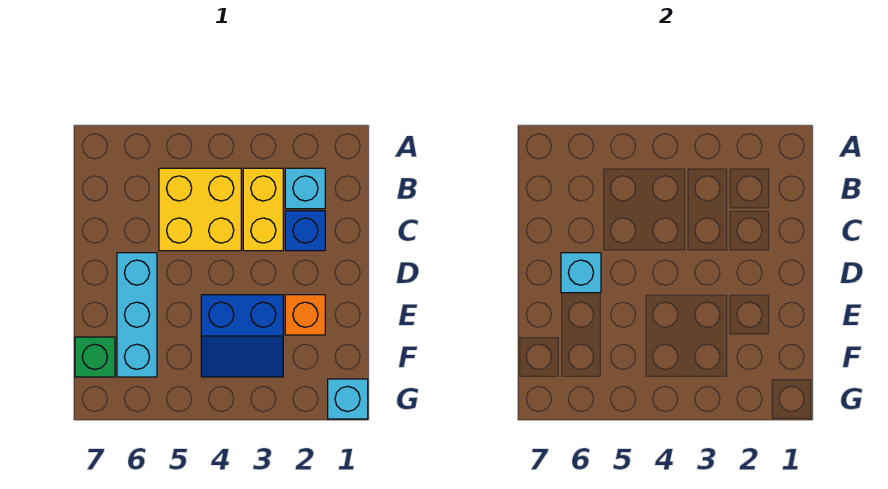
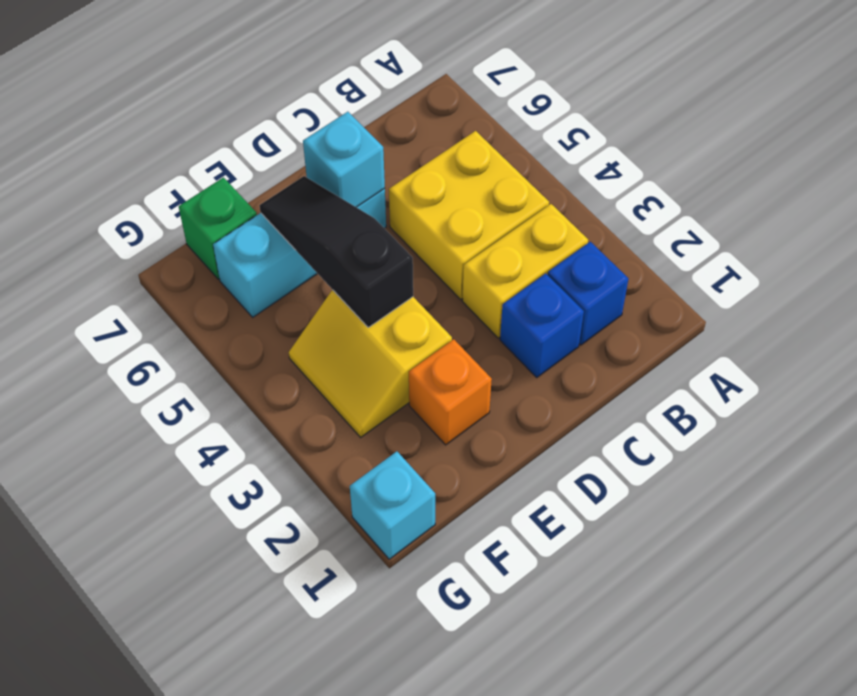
cyan 1x1 brick [285,168,325,209] -> blue 1x1 brick [548,242,628,345]
blue 2x2 slope [201,295,283,377] -> yellow 2x2 slope [289,290,452,437]
none -> black 1x3 slope [259,176,413,327]

